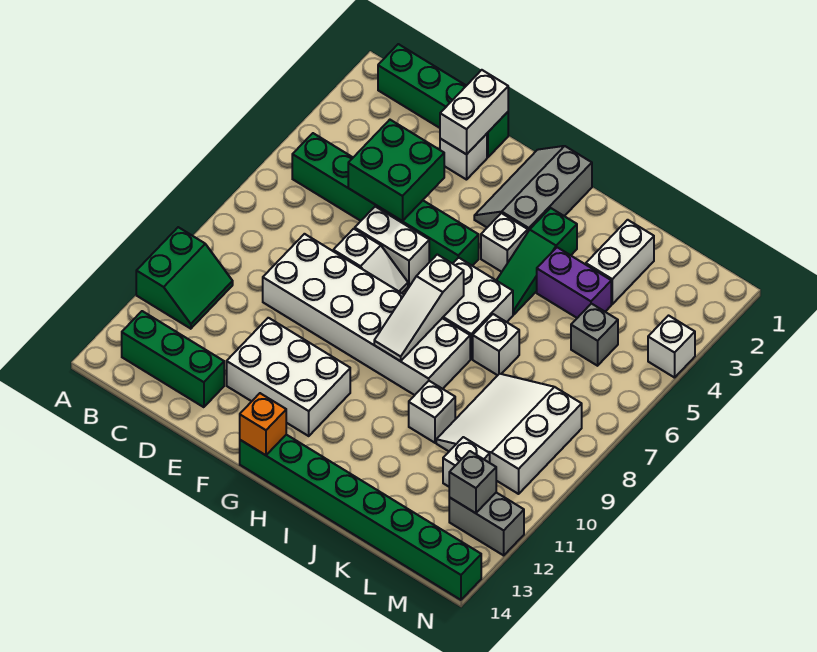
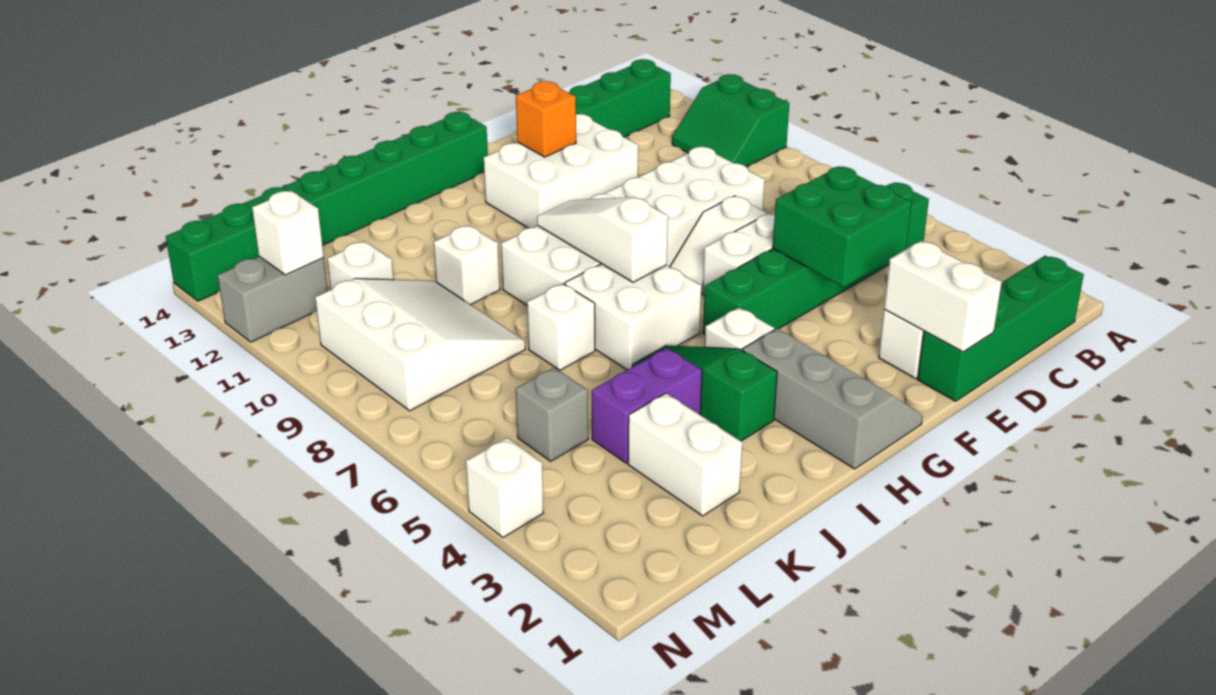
orange 1x1 brick [240,393,286,455] -> orange 1x1 brick moved to [516,81,576,157]
grey 1x1 brick [449,451,496,513] -> white 1x1 brick [252,191,324,275]

